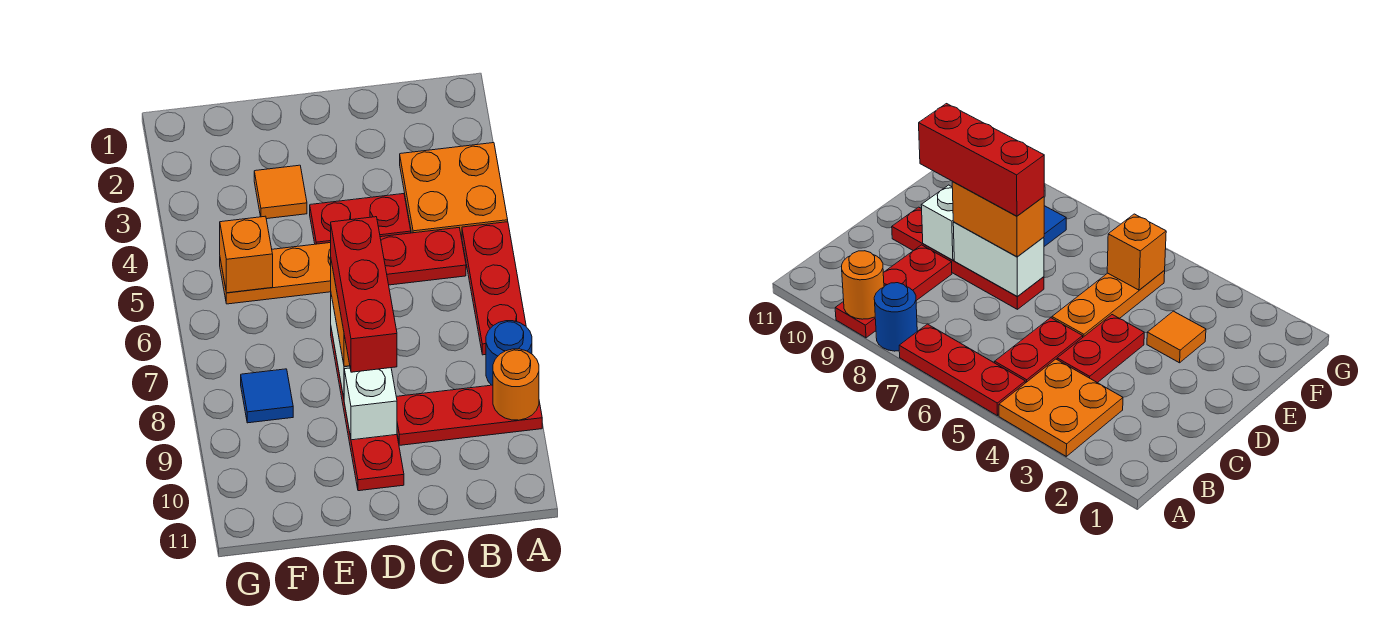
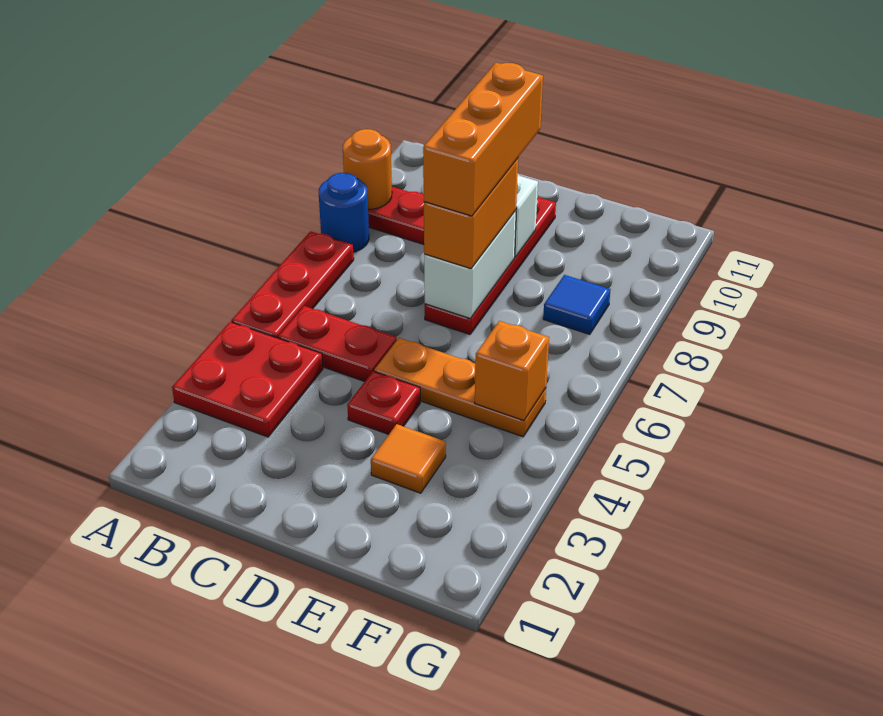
orange 2x2 plate [400,143,508,236] -> red 2x2 plate [172,322,323,437]
red 1x2 plate [310,194,411,244] -> red 1x1 plate [347,371,420,434]
red 1x3 brick [331,217,397,372] -> orange 1x3 brick [423,63,543,216]

